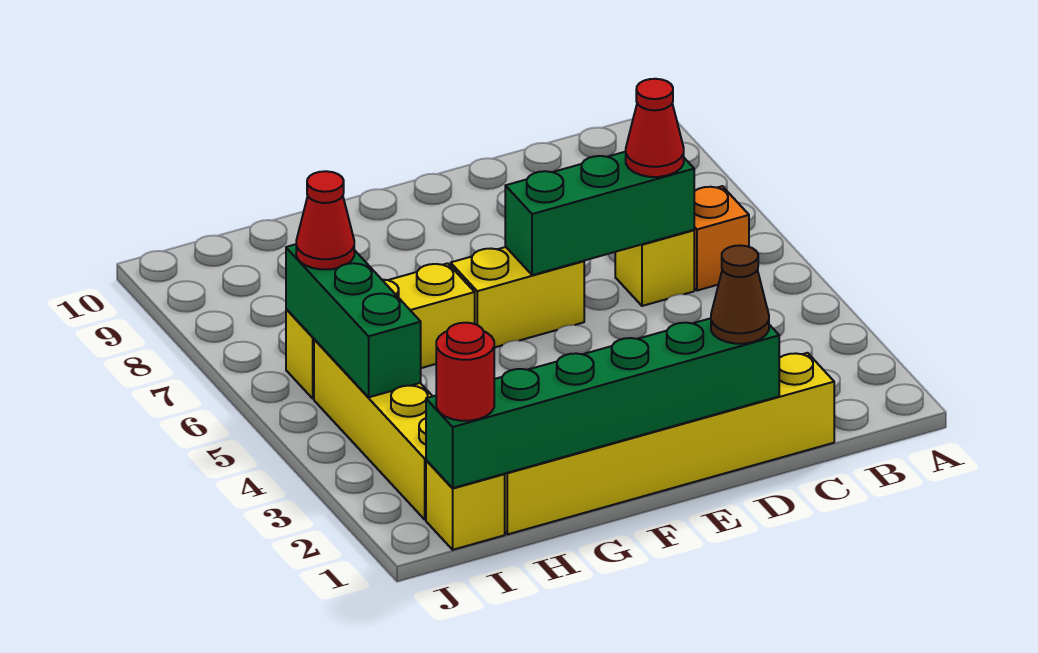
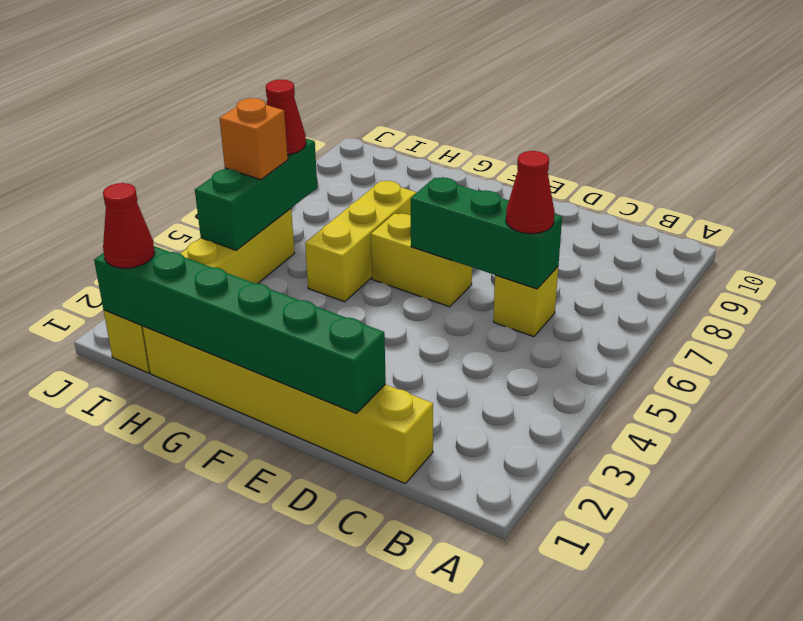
orange 1x1 brick [694,186,749,291] -> orange 1x1 brick moved to [220,98,288,180]
brown 1x1 cone [711,245,769,344] -> none
yellow 1x3 brick [286,263,475,398] -> yellow 1x3 brick turned to [305,181,417,302]
red 1x1 round brick [436,323,494,421] -> red 1x1 cone [103,183,155,268]

